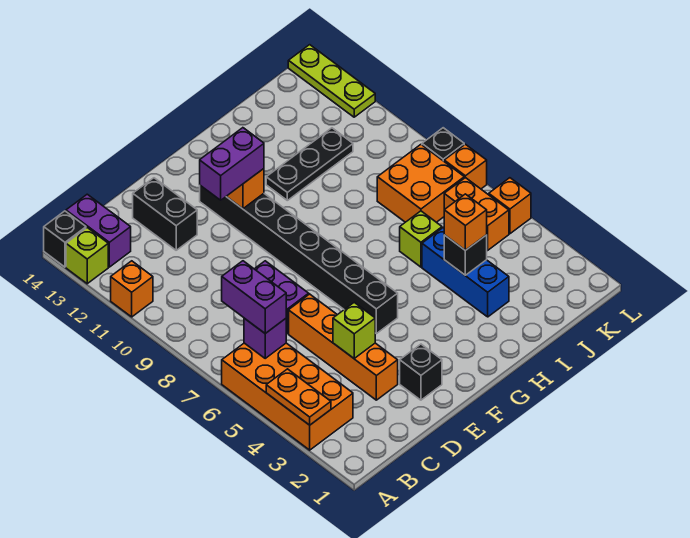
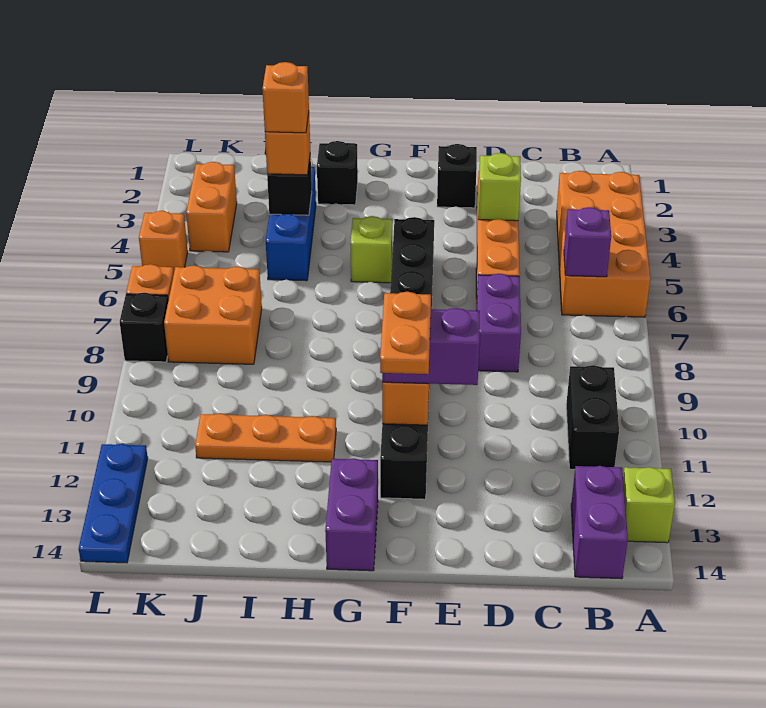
orange 1x2 plate [266,369,331,425] -> orange 1x2 plate moved to [380,292,431,374]
orange 1x1 brick [111,261,153,317] -> orange 1x1 brick moved to [262,62,309,133]
black 1x1 brick [44,211,86,267] -> black 1x1 brick moved to [317,141,358,205]
purple 1x2 brick [222,261,286,333] -> purple 1x2 brick moved to [325,458,378,571]
black 1x2 brick [133,178,197,250] -> black 1x2 brick moved to [566,365,619,469]
black 1x3 plate [266,128,353,200] -> orange 1x3 plate [195,414,336,462]
lime 1x1 brick [400,211,442,267] -> lime 1x1 brick moved to [350,216,392,283]
orange 1x2 brick [444,178,509,250] -> orange 1x2 brick moved to [186,162,237,252]
lime 1x3 plate [288,45,375,117] -> blue 1x3 plate [79,444,148,563]

